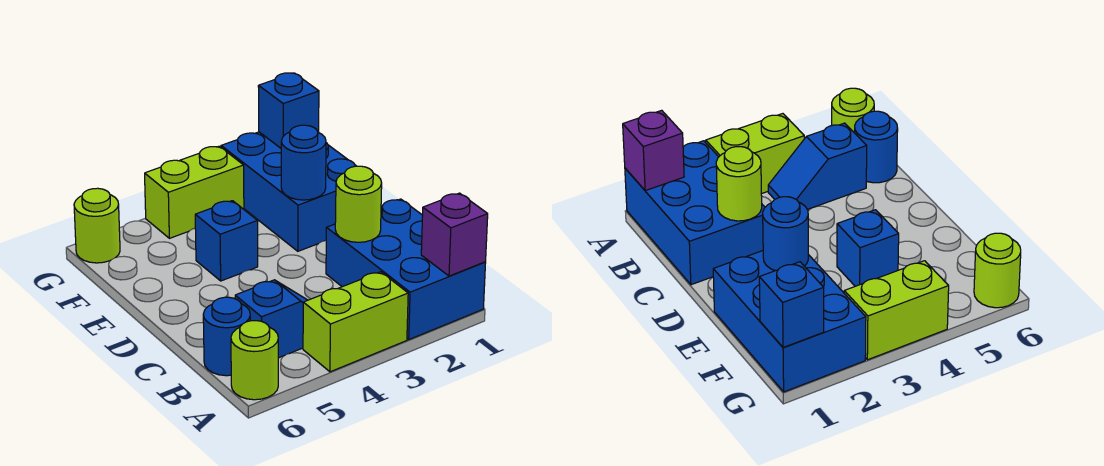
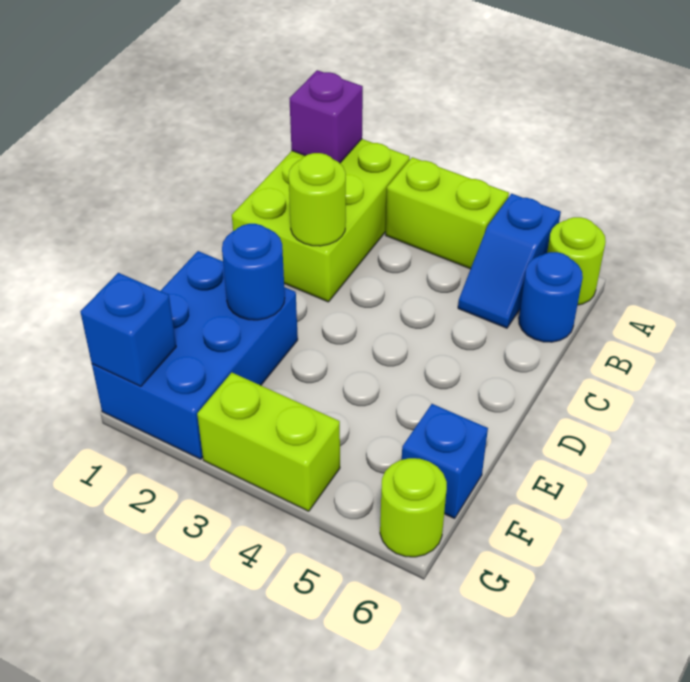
blue 2x3 brick [326,199,486,339] -> lime 2x3 brick [232,139,410,302]
blue 1x2 slope [235,280,307,358] -> blue 1x2 slope turned to [458,194,561,328]
blue 1x1 brick [195,201,258,281] -> blue 1x1 brick moved to [402,404,488,518]

